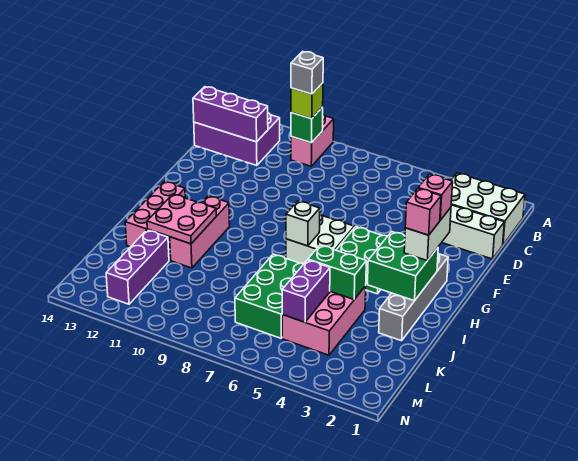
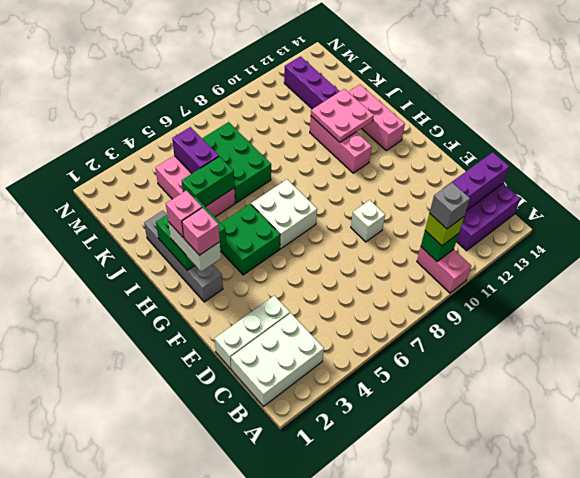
white 1x1 brick [286,201,320,246] -> white 1x1 brick moved to [351,200,385,242]

